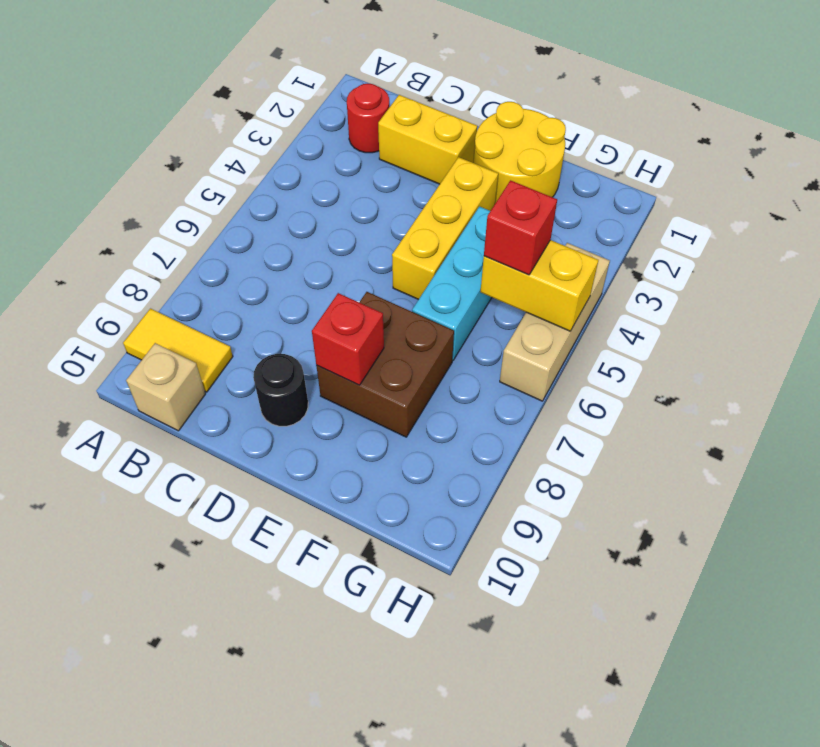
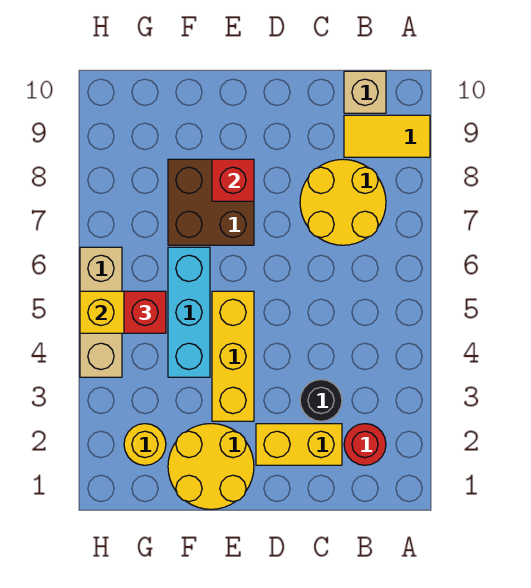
none -> yellow 2x2 round brick [300,159,386,245]
black 1x1 round brick [253,354,308,426] -> black 1x1 round brick moved to [300,380,342,421]
none -> yellow 1x1 round brick [124,424,166,465]

